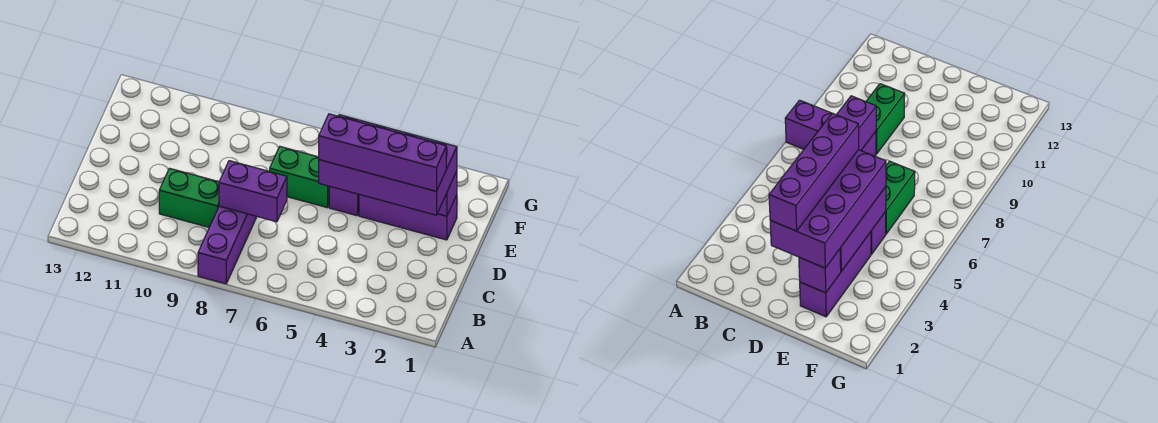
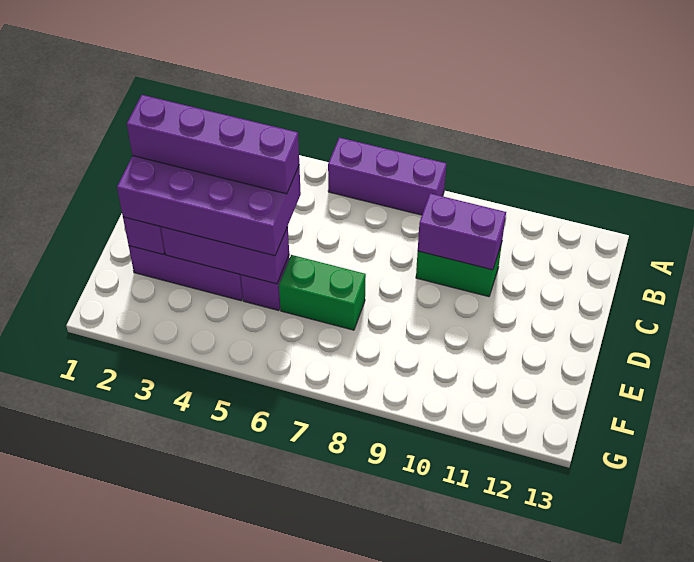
purple 1x3 brick [198,206,257,284] -> purple 1x3 brick turned to [328,138,446,215]
purple 1x2 brick [219,161,287,222] -> purple 1x2 brick moved to [418,193,506,270]

